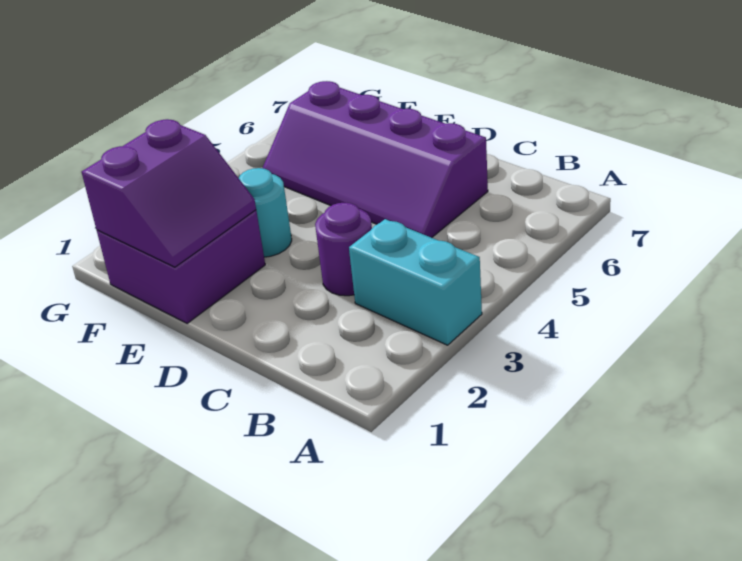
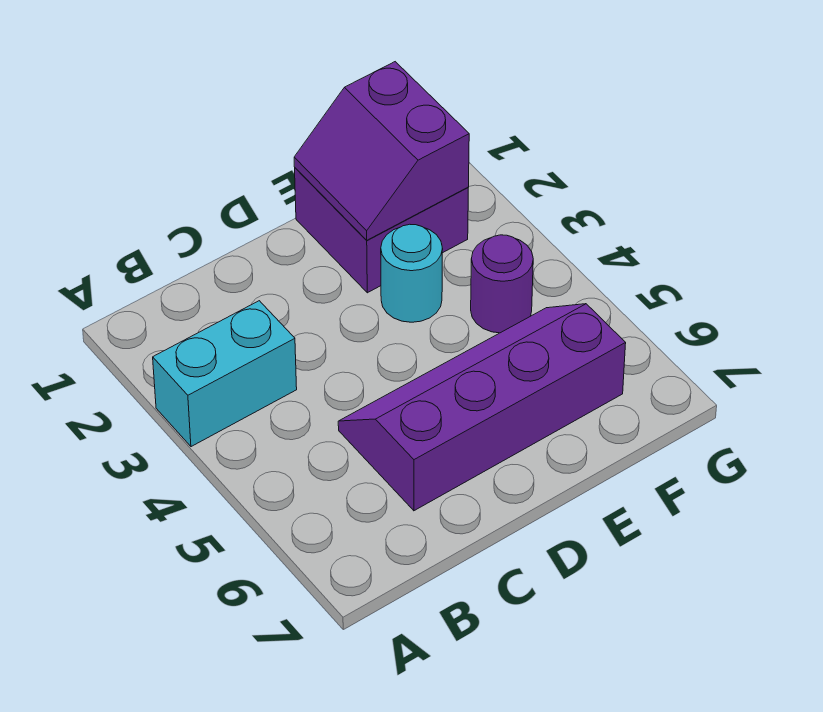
purple 1x1 round brick [315,203,372,296] -> purple 1x1 round brick moved to [471,235,533,333]

